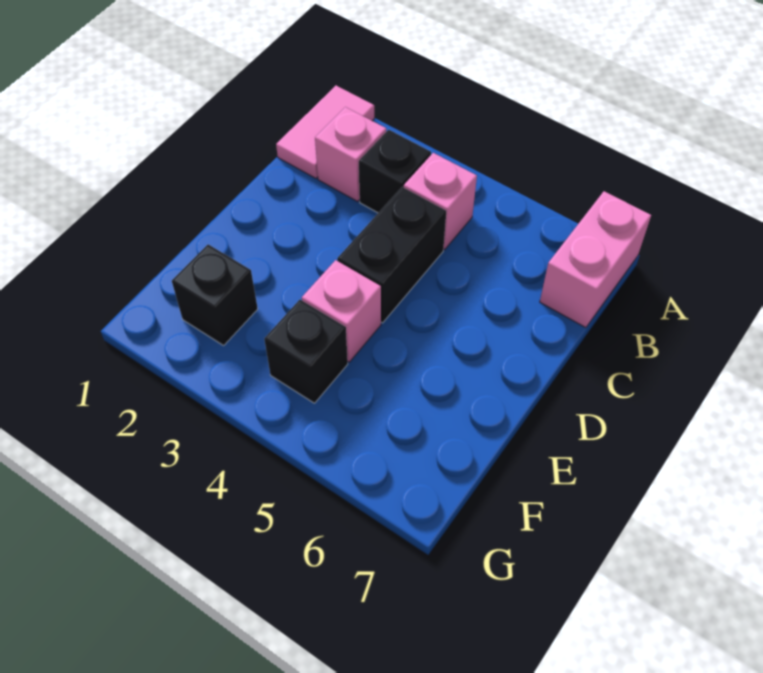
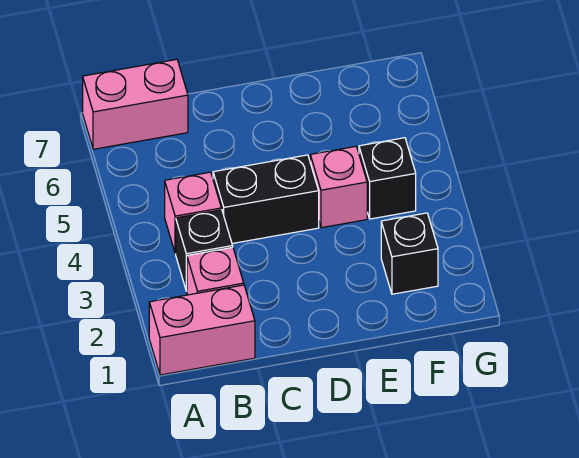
pink 1x2 tile [276,86,374,178] -> pink 1x2 brick [149,285,255,375]

